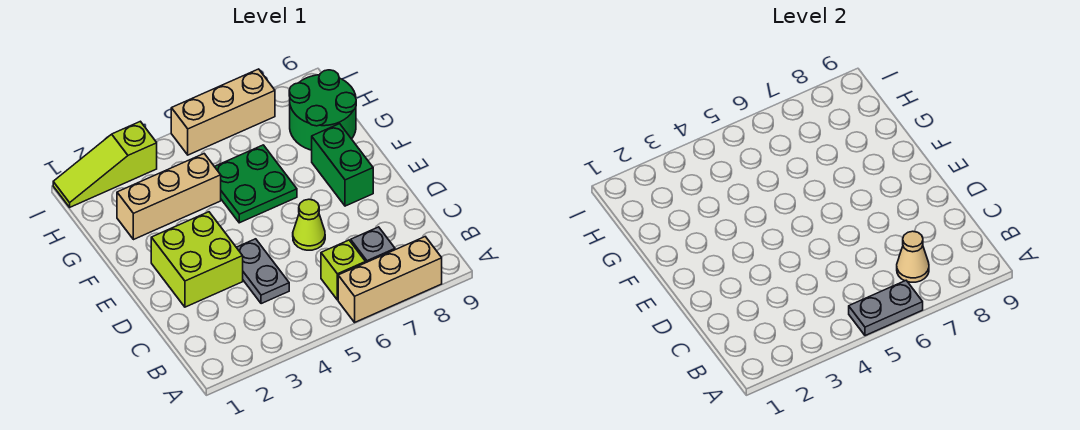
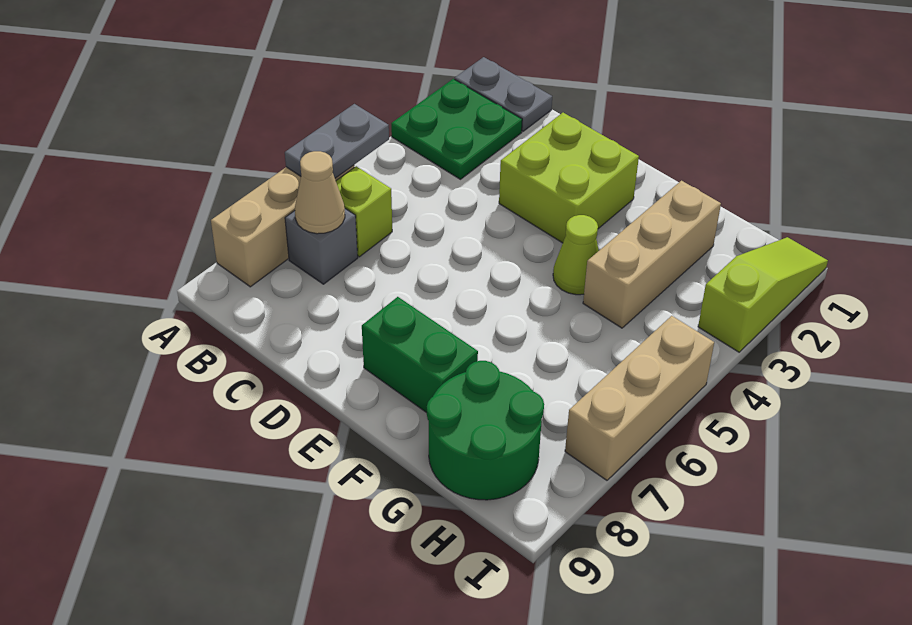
grey 1x2 plate [236,239,289,304] -> grey 1x2 plate moved to [455,57,552,131]
lime 1x1 cone [293,199,325,250] -> lime 1x1 cone moved to [553,215,599,295]
green 2x2 plate [215,145,297,223] -> green 2x2 plate moved to [391,79,522,179]

